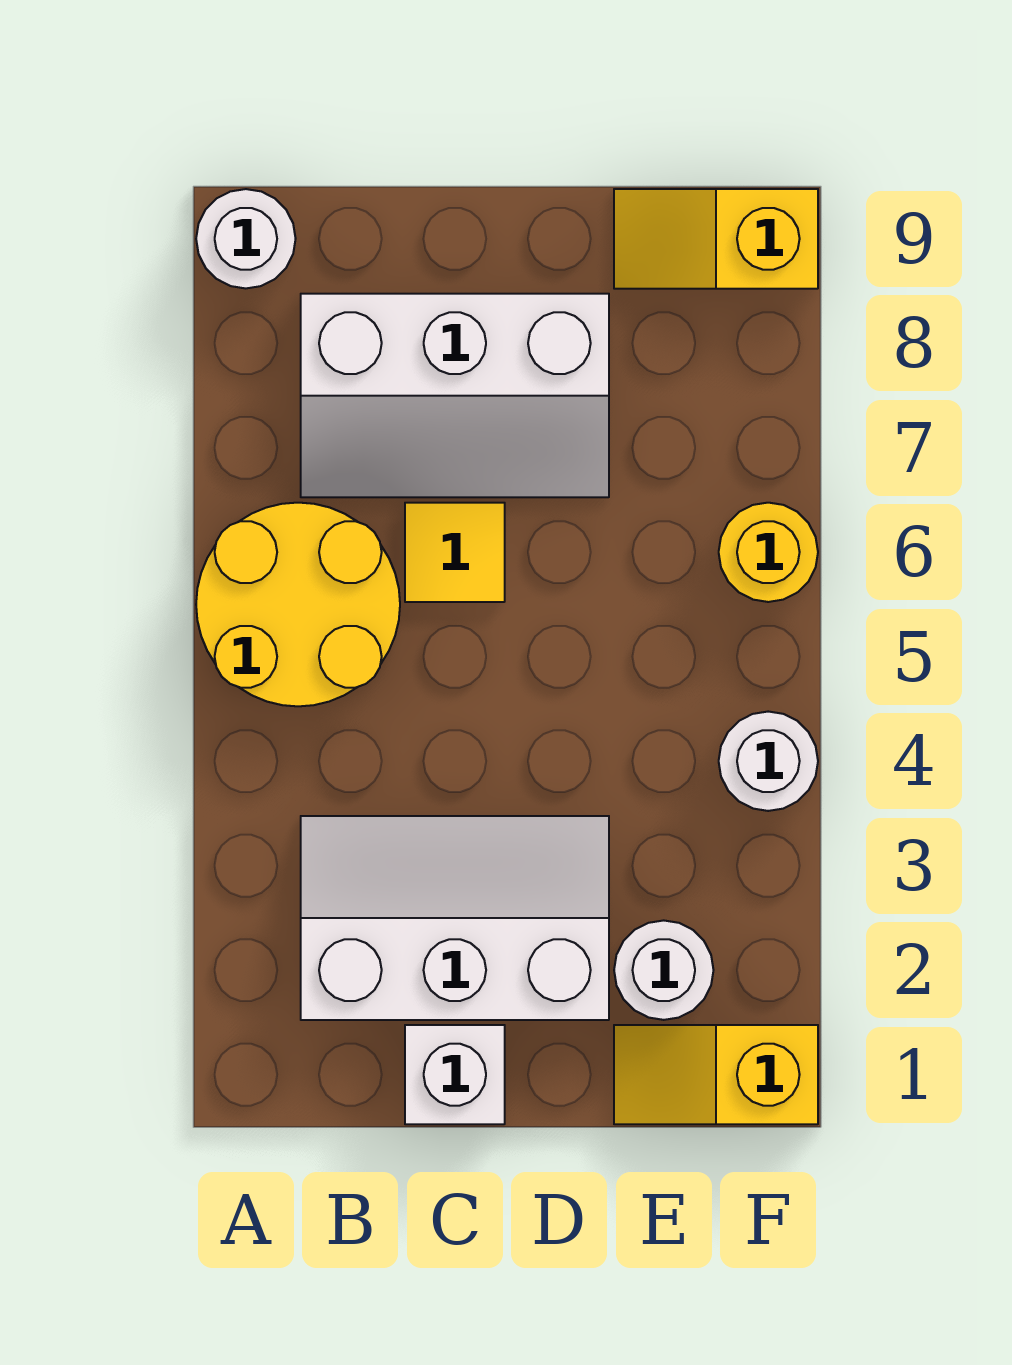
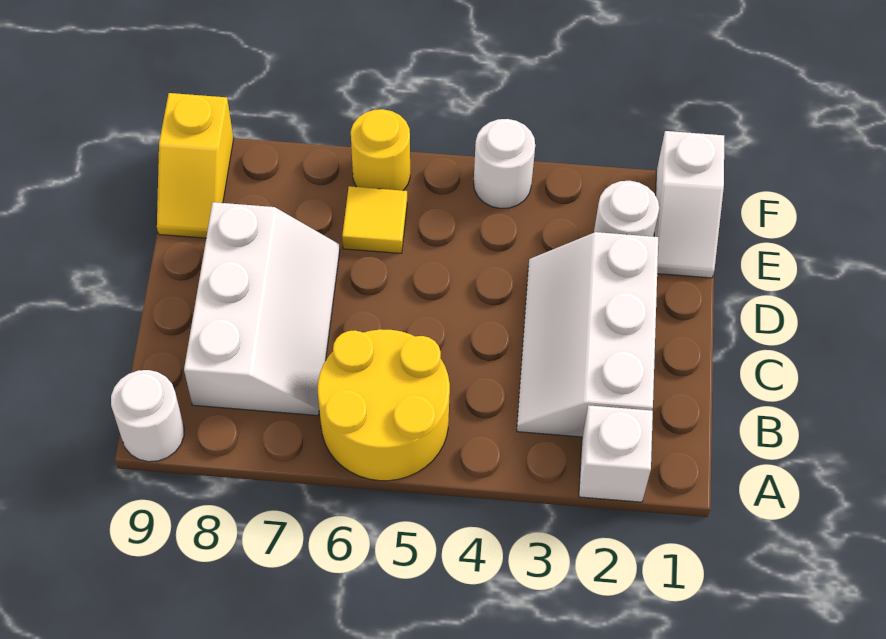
white 1x1 brick [405,1025,505,1124] -> white 1x1 brick moved to [579,405,653,502]
yellow 1x1 tile [405,503,505,602] -> yellow 1x1 tile moved to [342,186,407,253]
yellow 1x2 slope [614,1025,818,1124] -> white 1x2 slope [654,131,724,278]

